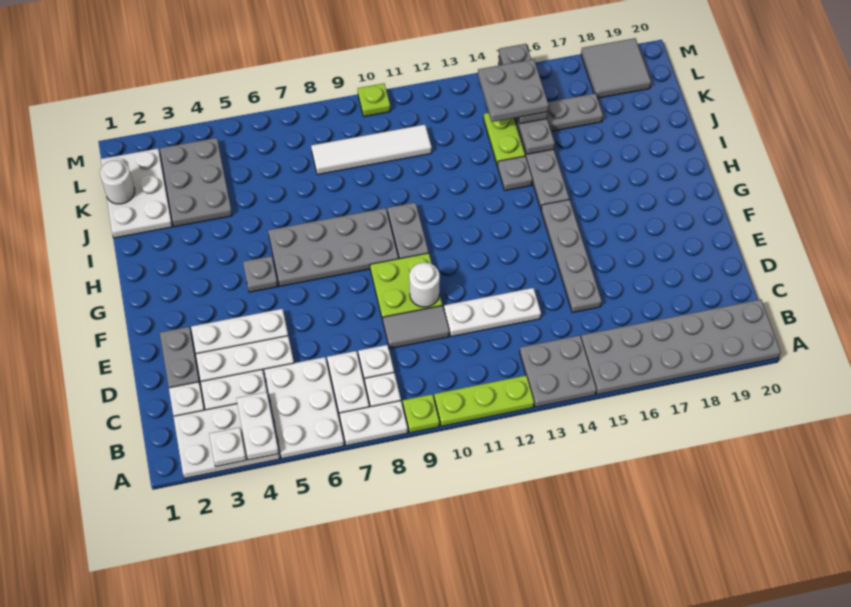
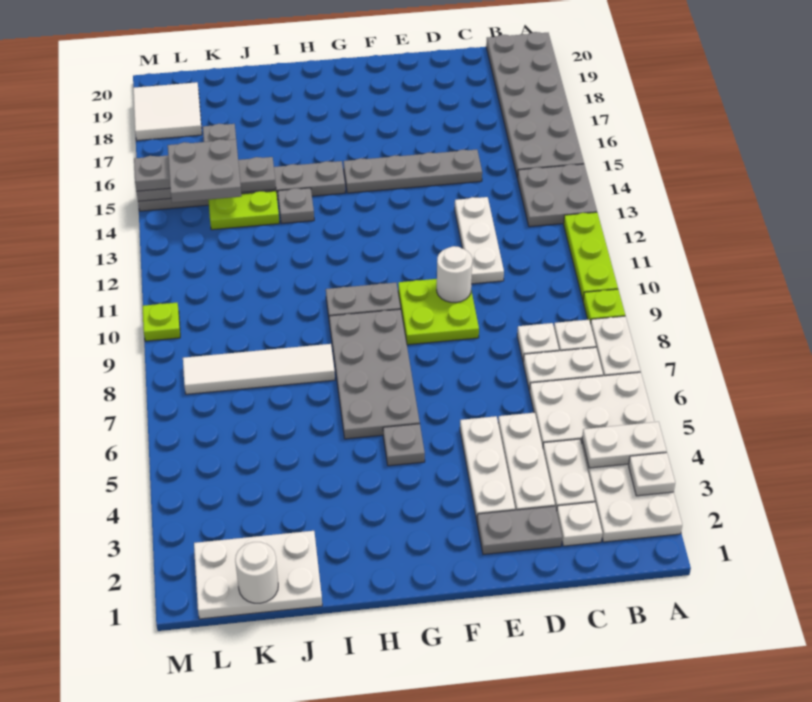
grey 1x2 tile [383,306,449,349] -> none
grey 2x3 plate [160,138,232,227] -> none
white 1x4 tile [311,125,432,175] -> white 1x4 tile turned to [183,344,335,394]
grey 2x2 tile [581,38,651,98] -> white 2x2 tile [133,82,202,141]

